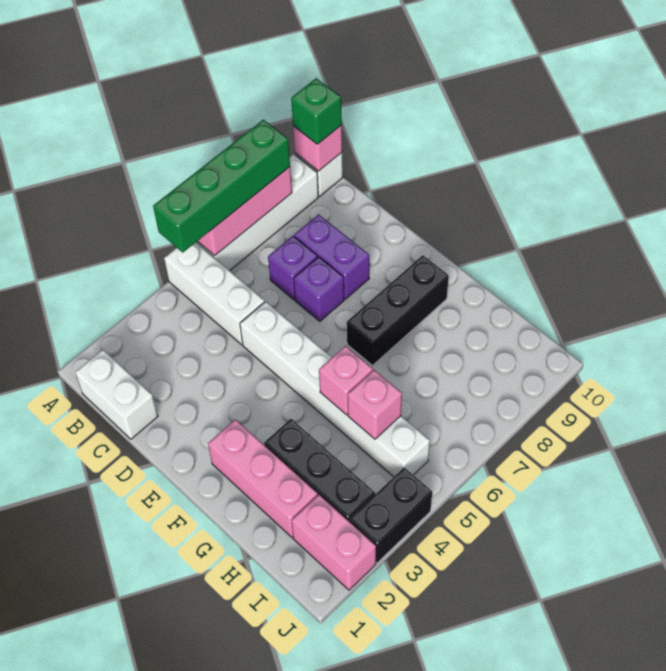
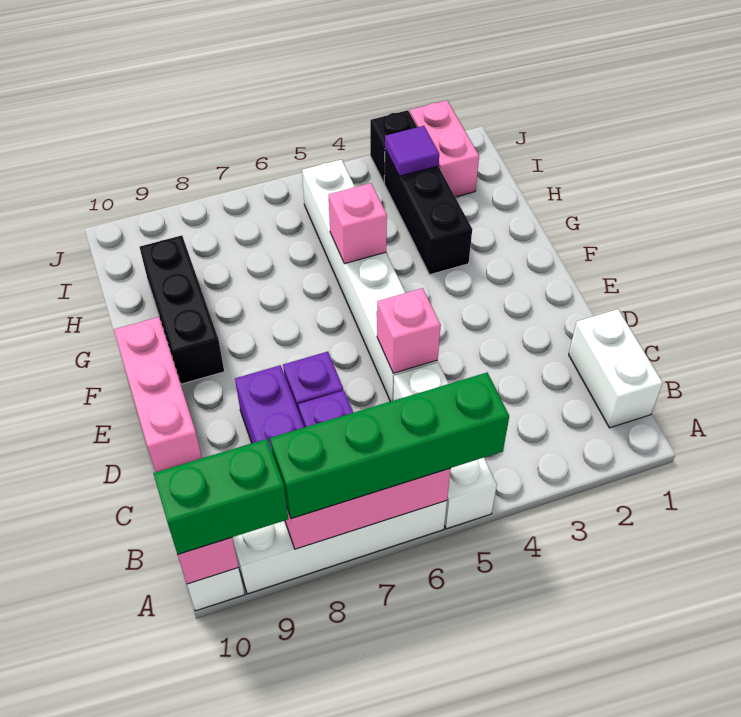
green 1x1 brick [291,78,342,144] -> green 1x2 brick [153,439,288,554]
pink 1x3 brick [208,419,318,537] -> pink 1x3 brick moved to [114,317,202,472]
black 1x3 brick [347,255,449,365] -> black 1x3 brick turned to [140,235,224,384]
pink 1x1 brick [348,370,402,439] -> pink 1x1 brick moved to [377,288,441,373]
none -> purple 1x1 tile [385,126,439,176]
black 1x2 brick [349,468,432,563] -> black 1x1 brick [370,110,417,182]

